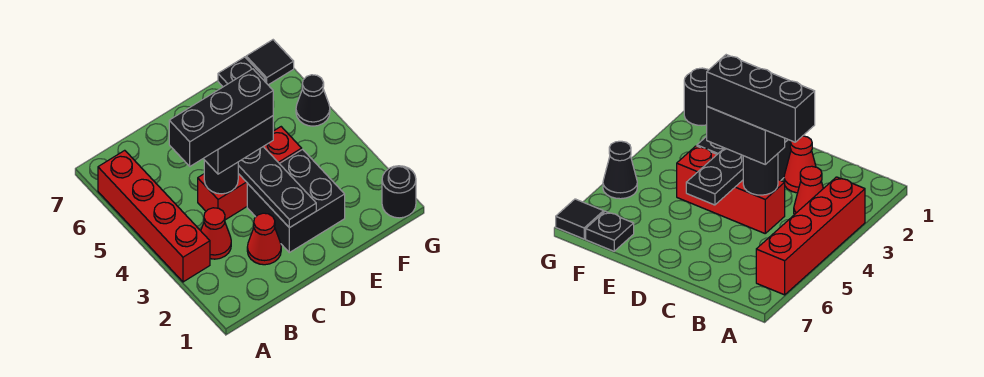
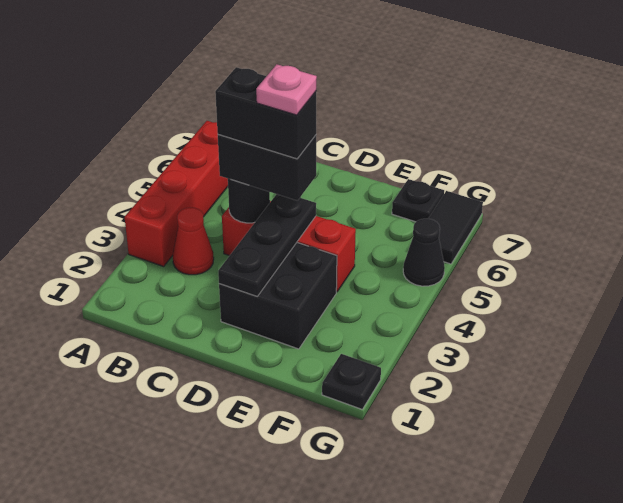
black 1x3 brick [169,69,273,166] -> black 1x2 brick [215,67,316,159]
red 1x1 cone [247,213,281,265] -> none
black 1x4 plate [238,147,316,228] -> black 1x3 plate [218,194,316,296]
none -> pink 1x1 plate [256,64,317,115]
black 1x1 round brick [382,166,416,218] -> black 1x1 plate [322,354,381,409]
black 1x1 tile [246,40,294,85] -> black 1x2 tile [428,191,483,264]

